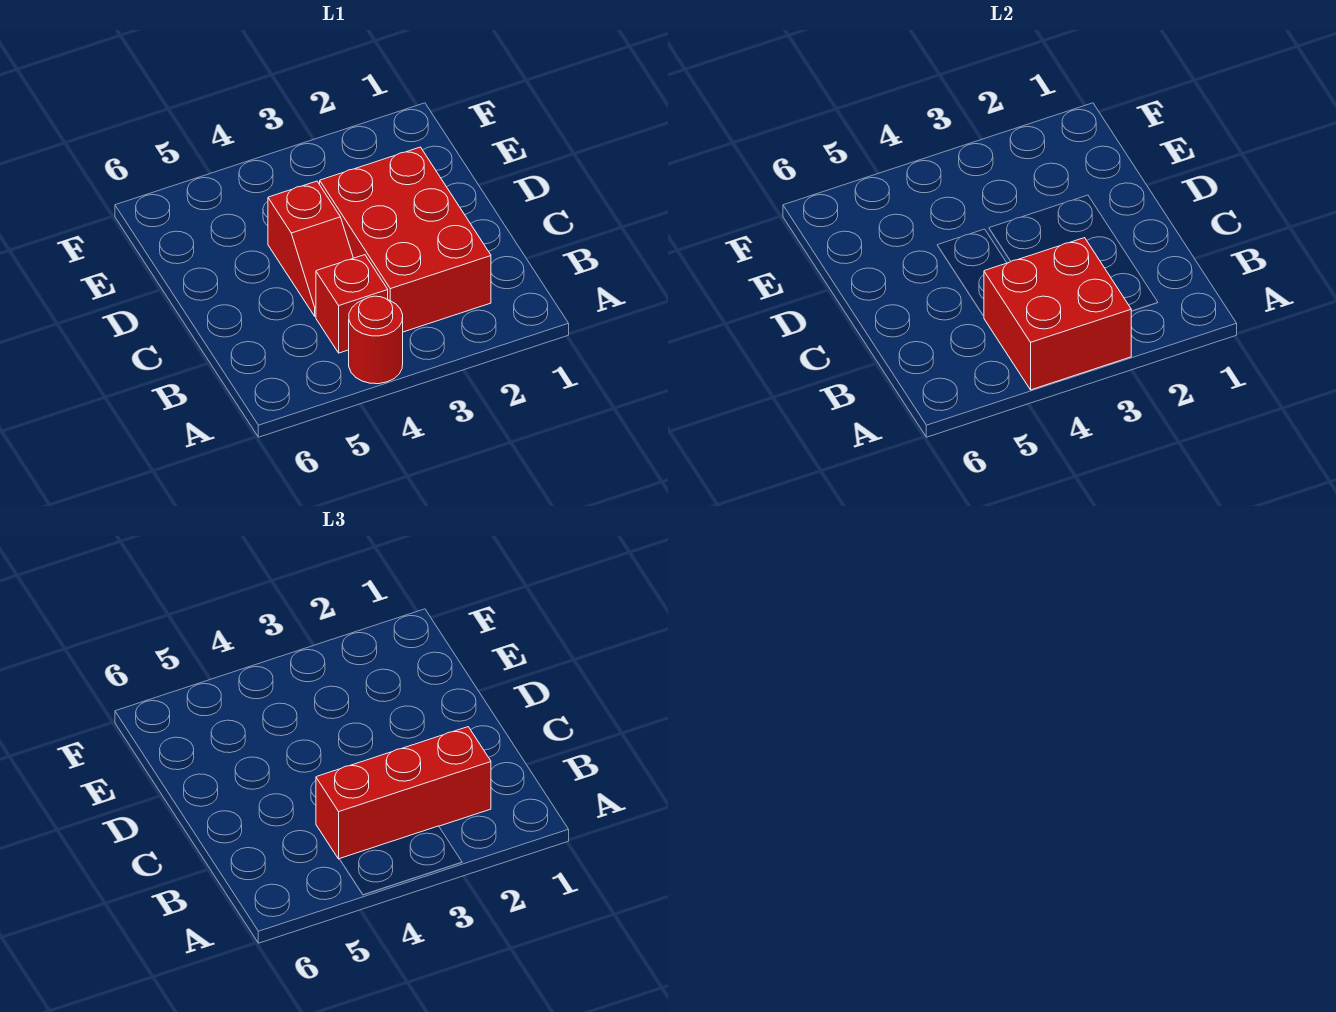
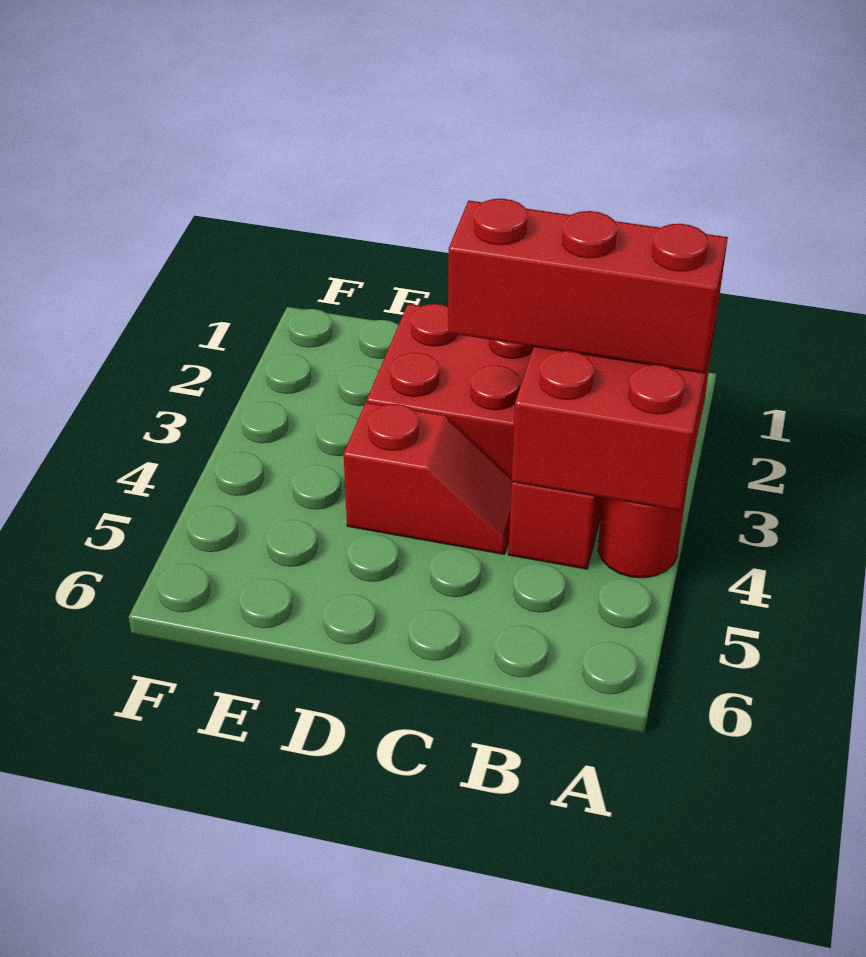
red 1x3 brick [316,727,491,859] -> red 1x3 brick turned to [448,199,728,373]

